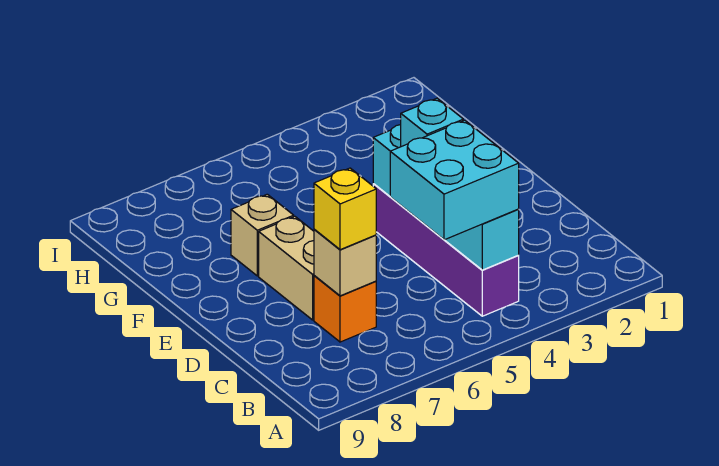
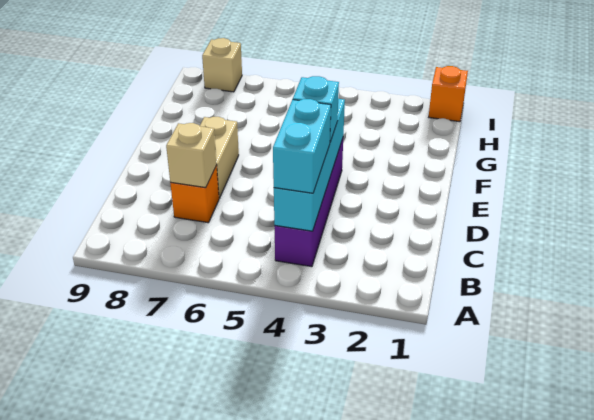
cyan 2x2 brick [390,120,519,240] -> cyan 1x2 brick [273,99,331,193]
yellow 1x1 brick [314,168,376,250] -> none
tan 1x1 brick [231,194,294,276] -> tan 1x1 brick moved to [202,38,242,92]
none -> orange 1x1 brick [429,66,468,122]

